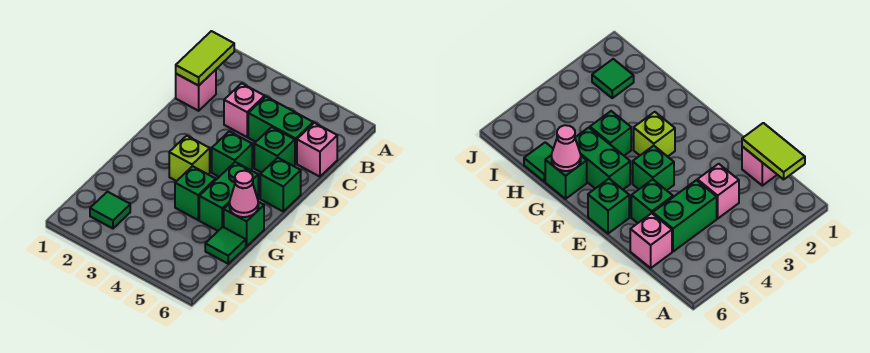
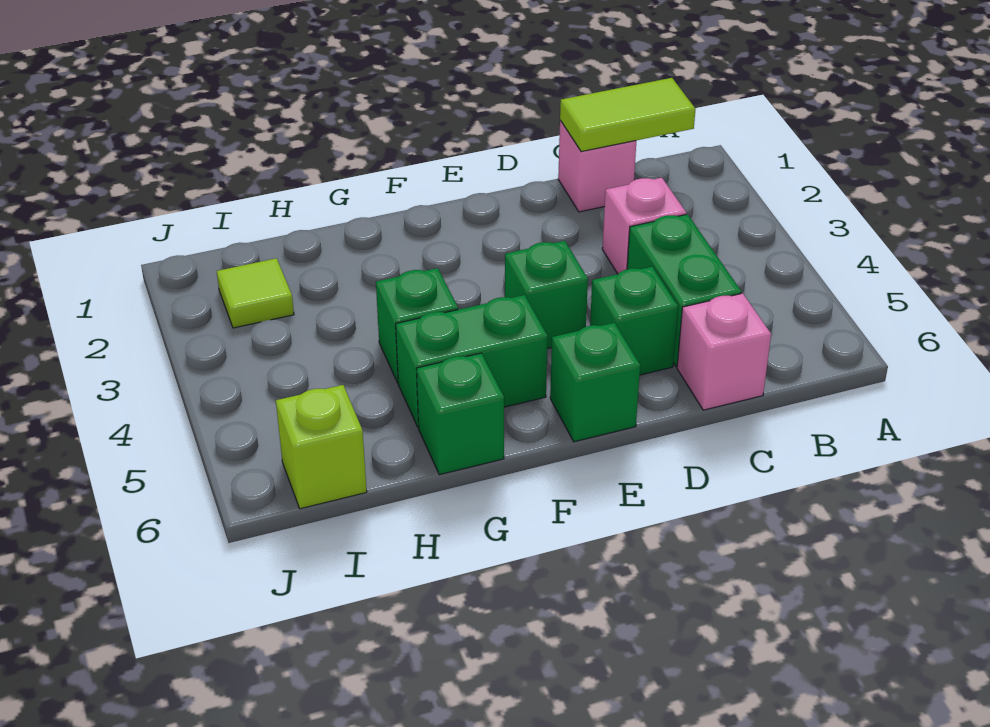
lime 1x1 brick [169,136,210,181] -> lime 1x1 brick moved to [276,385,367,509]
pink 1x1 cone [229,171,258,217] -> none
green 1x1 tile [205,227,246,264] -> none
green 1x1 tile [90,192,130,229] -> lime 1x1 tile [217,258,294,328]

